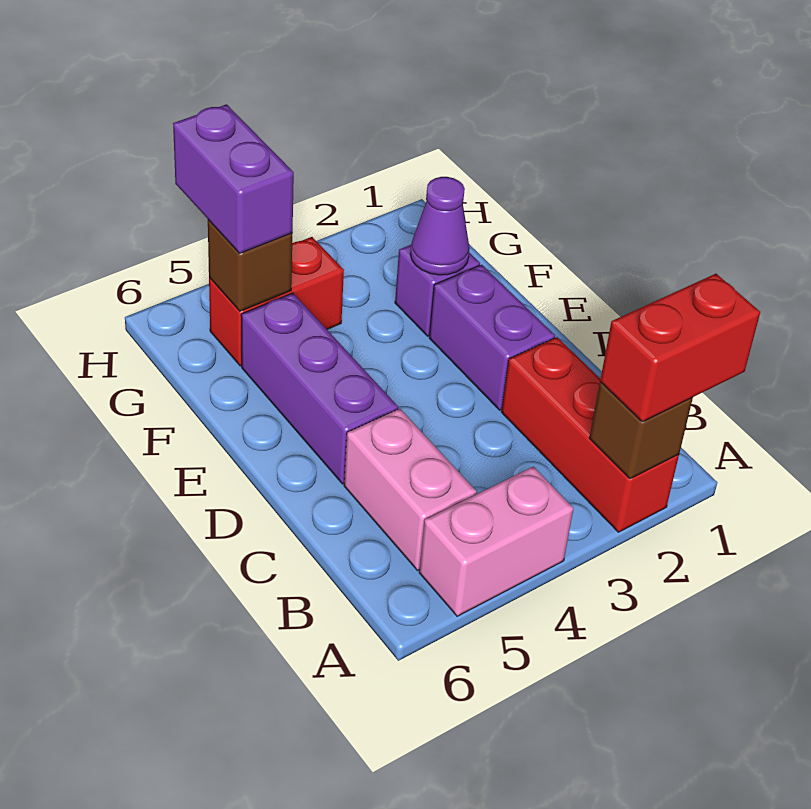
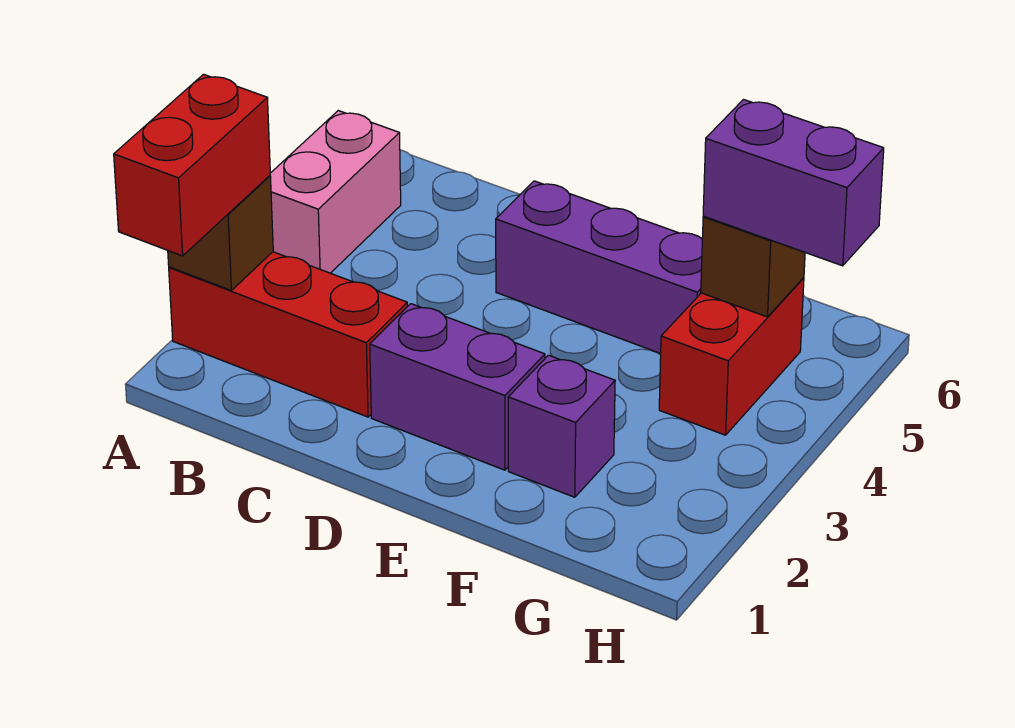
pink 1x2 brick [344,409,477,570] -> none
purple 1x1 cone [410,177,470,275] -> none

